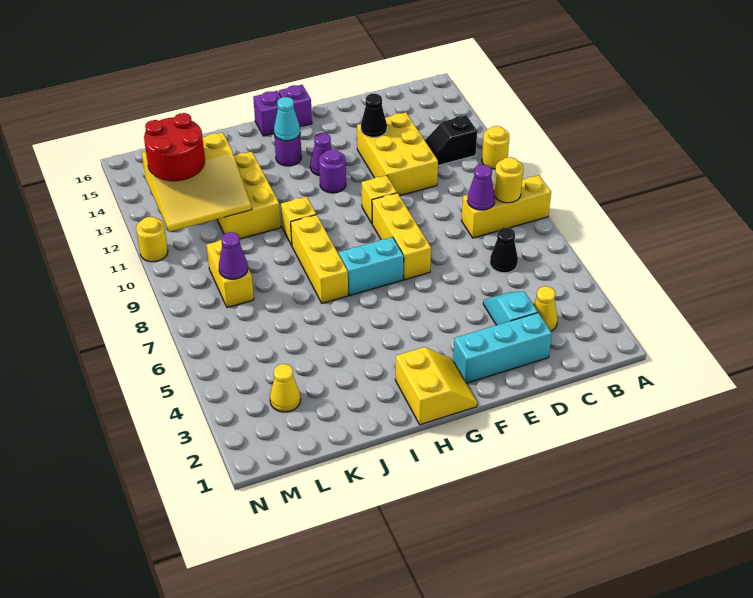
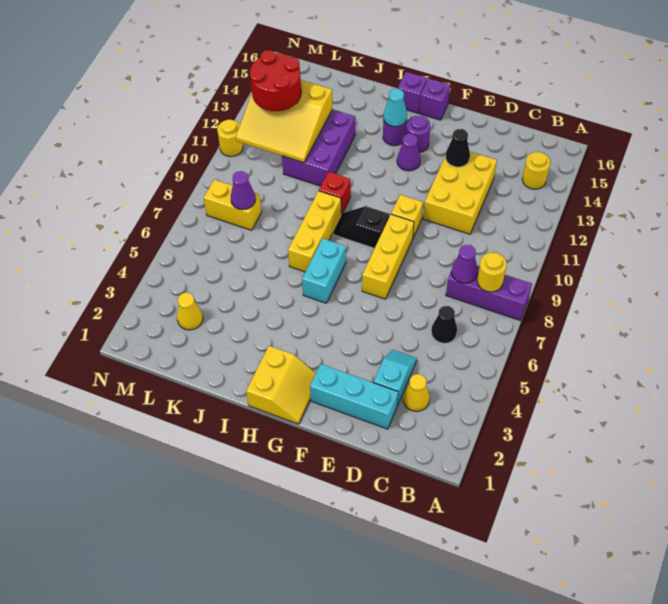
yellow 1x3 brick [461,175,551,238] -> purple 1x3 brick [446,266,532,320]
yellow 1x1 round brick [482,126,509,169] -> yellow 1x1 round brick moved to [522,152,550,189]
black 1x2 slope [425,115,477,165] -> black 1x2 slope moved to [333,206,390,248]
cyan 1x2 brick [339,237,404,295] -> cyan 1x2 brick turned to [302,238,346,303]
purple 1x1 round brick [319,149,346,193] -> purple 1x1 round brick moved to [406,116,430,153]
yellow 1x1 brick [281,197,316,245] -> red 1x1 brick [319,172,351,215]
yellow 2x3 brick [217,152,281,239] -> purple 2x3 brick [282,109,355,186]
yellow 1x2 brick [207,240,254,308] -> yellow 1x2 brick turned to [204,179,262,230]

